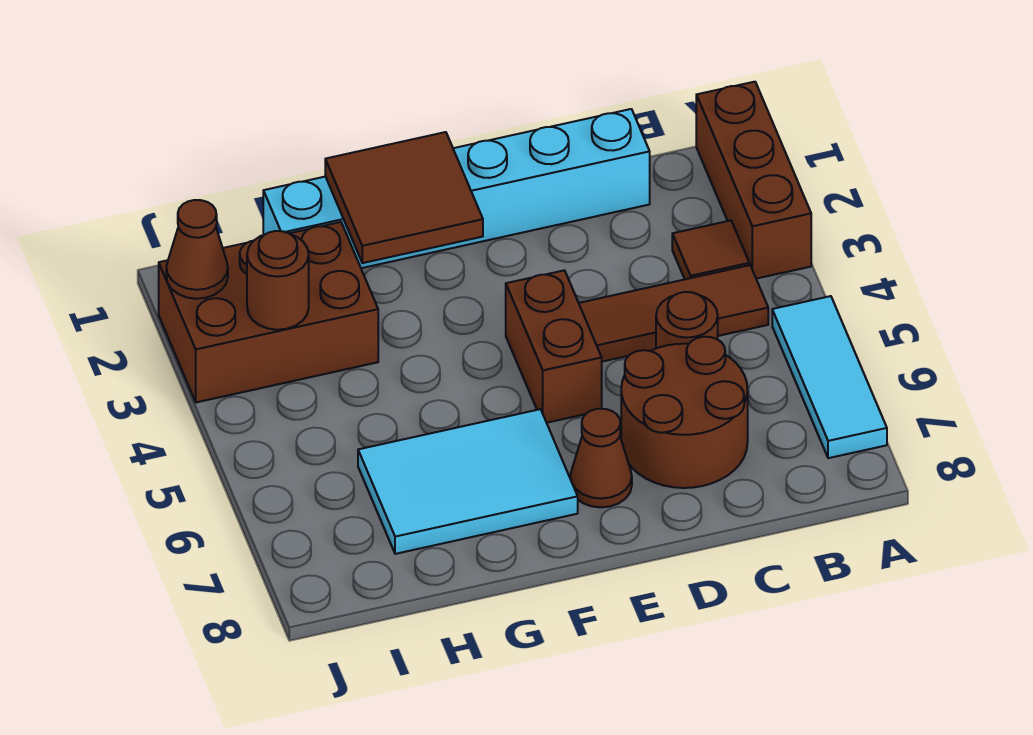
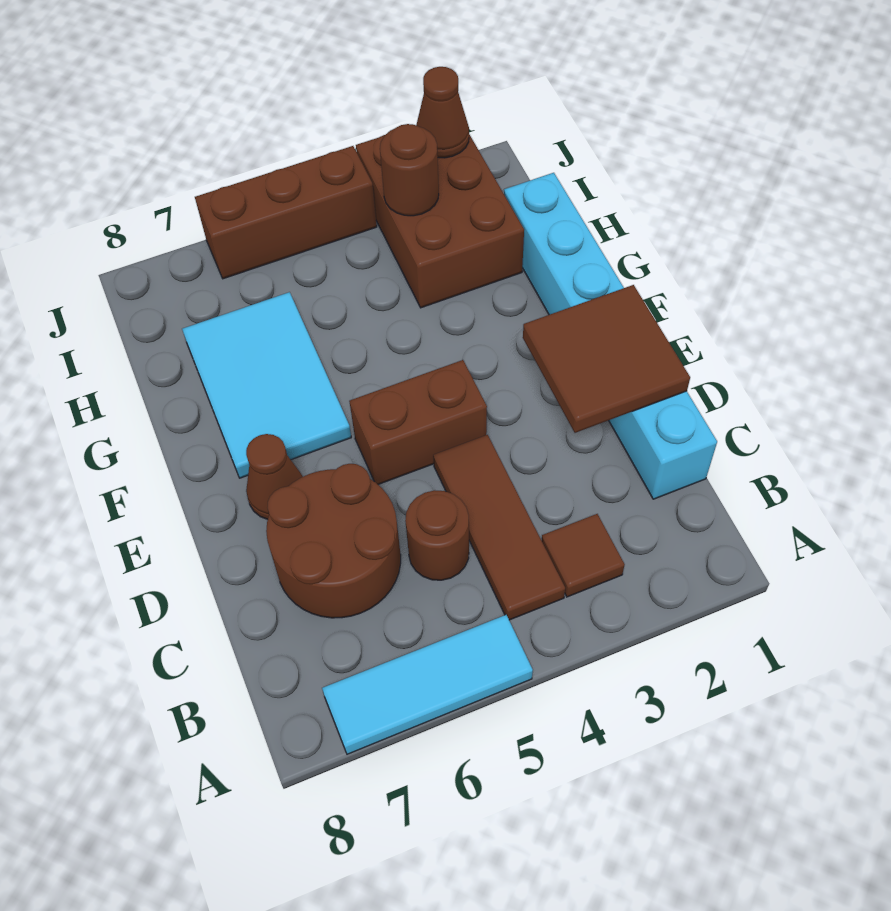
brown 1x3 brick [696,82,811,279] -> brown 1x3 brick moved to [195,146,377,279]
brown 2x2 tile [325,132,483,263] -> brown 2x2 tile moved to [523,285,690,433]

